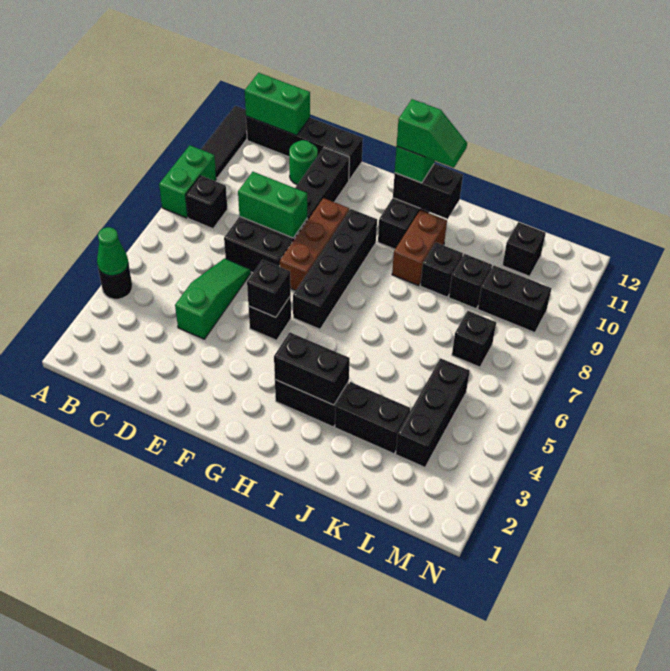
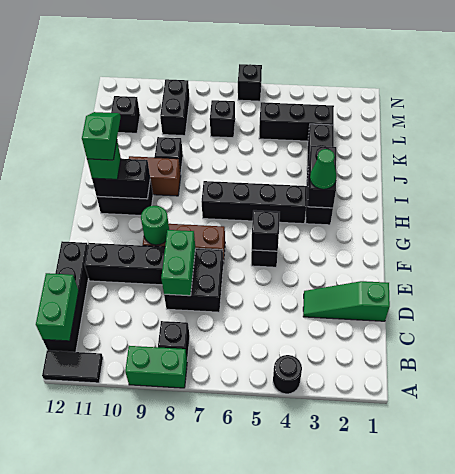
green 1x1 cone [97,227,128,276] -> green 1x1 cone moved to [310,149,337,189]
black 1x3 tile [201,106,247,178] -> black 1x2 tile [42,350,103,383]
green 1x3 slope [175,258,251,339] -> green 1x3 slope moved to [303,281,390,321]
green 1x1 round brick [289,140,318,185] -> green 1x1 round brick moved to [141,206,169,245]
black 1x4 brick [293,209,377,329] -> black 1x4 brick moved to [202,181,307,224]
black 1x2 brick [393,164,463,219] -> black 1x2 brick turned to [92,159,150,199]
black 1x1 brick [449,254,492,309] -> black 1x1 brick moved to [238,64,262,101]

